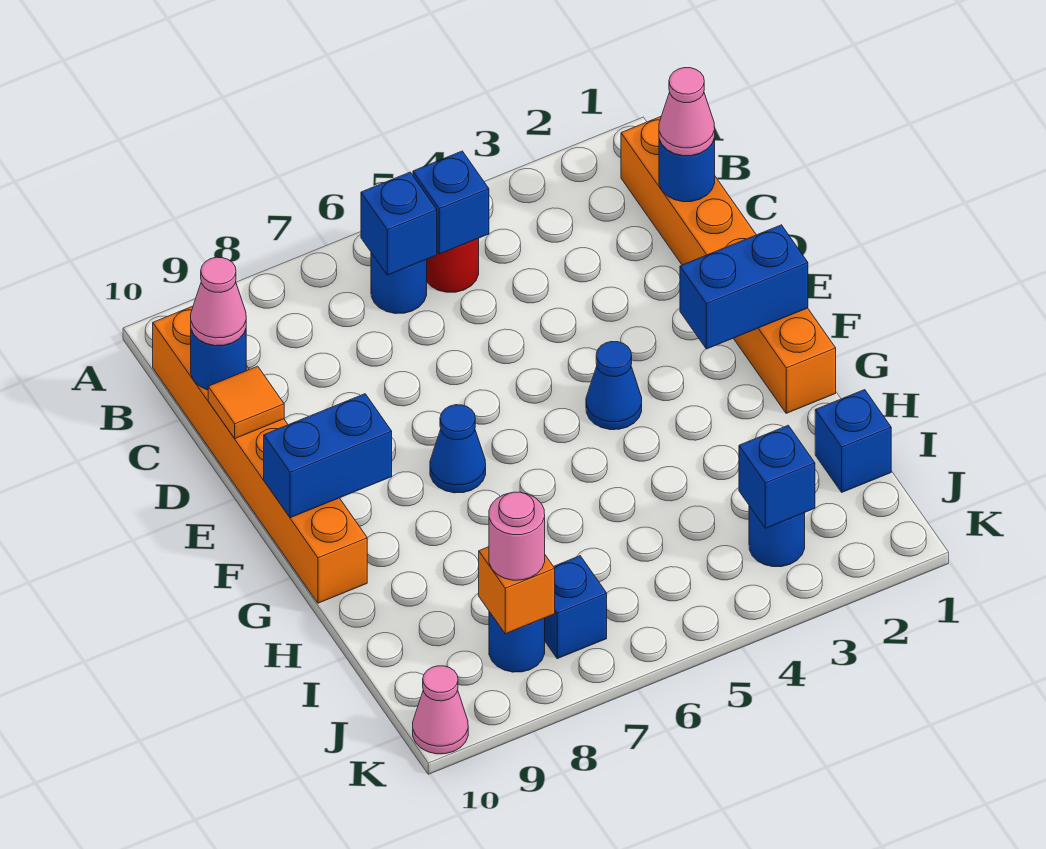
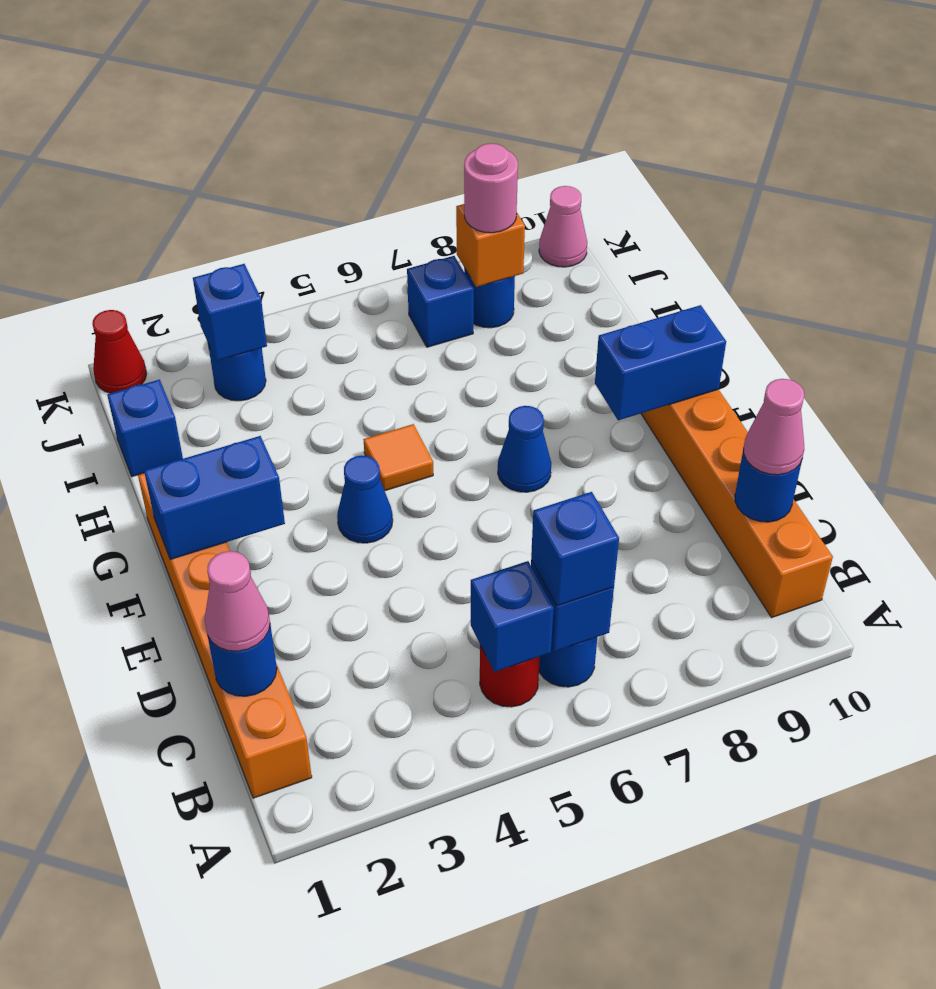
none -> blue 1x1 brick [531,492,619,606]
orange 1x1 tile [208,366,284,438] -> orange 1x1 tile moved to [363,424,433,491]
none -> red 1x1 cone [92,310,147,393]

